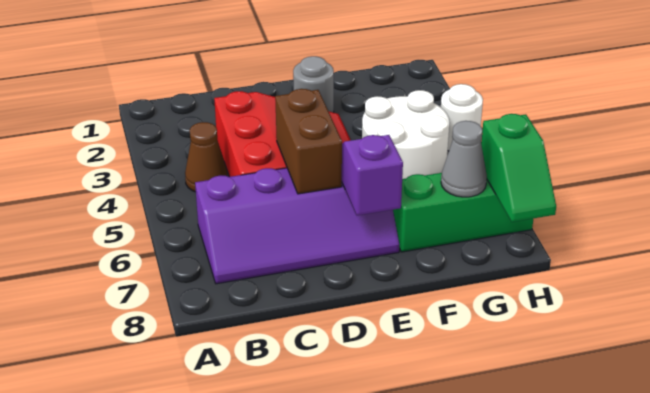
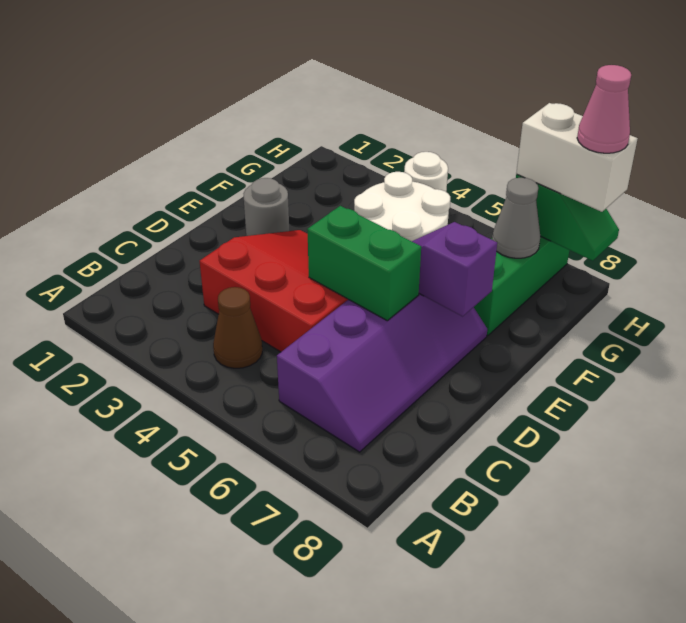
brown 1x2 brick [275,89,342,194] -> green 1x2 brick [307,206,421,321]
none -> white 1x2 brick [516,103,638,212]
none -> pink 1x1 cone [577,65,631,153]

